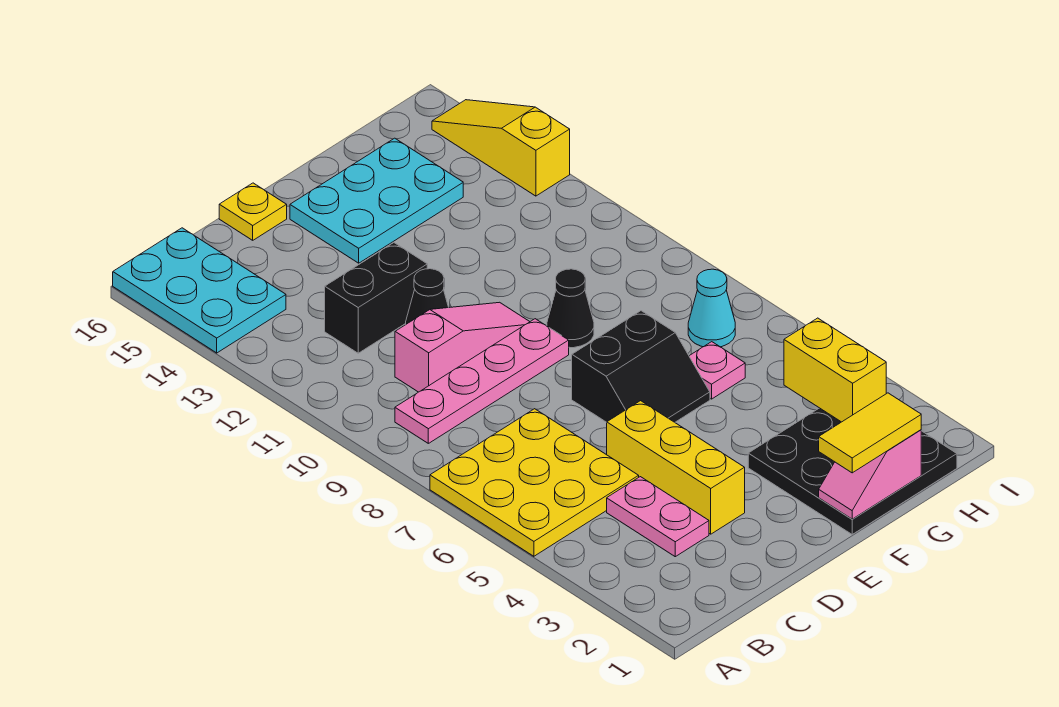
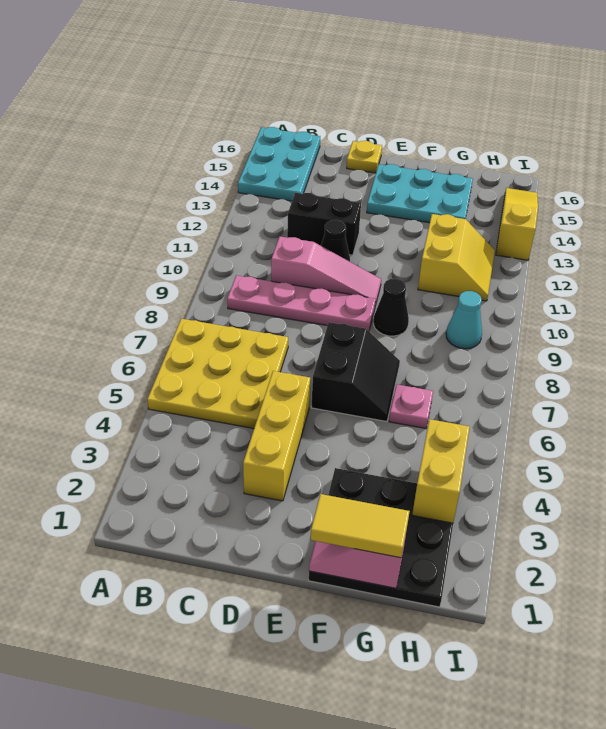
pink 1x2 plate [607,477,709,557] -> none
black 2x2 slope [572,311,710,422] -> black 2x2 slope turned to [311,322,400,421]
none -> yellow 2x2 slope [418,214,495,301]
cyan 1x1 cone [688,269,735,347] -> cyan 1x1 cone moved to [446,291,482,349]

